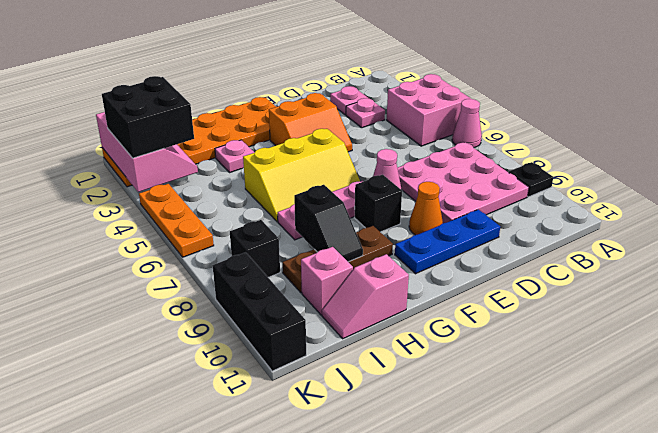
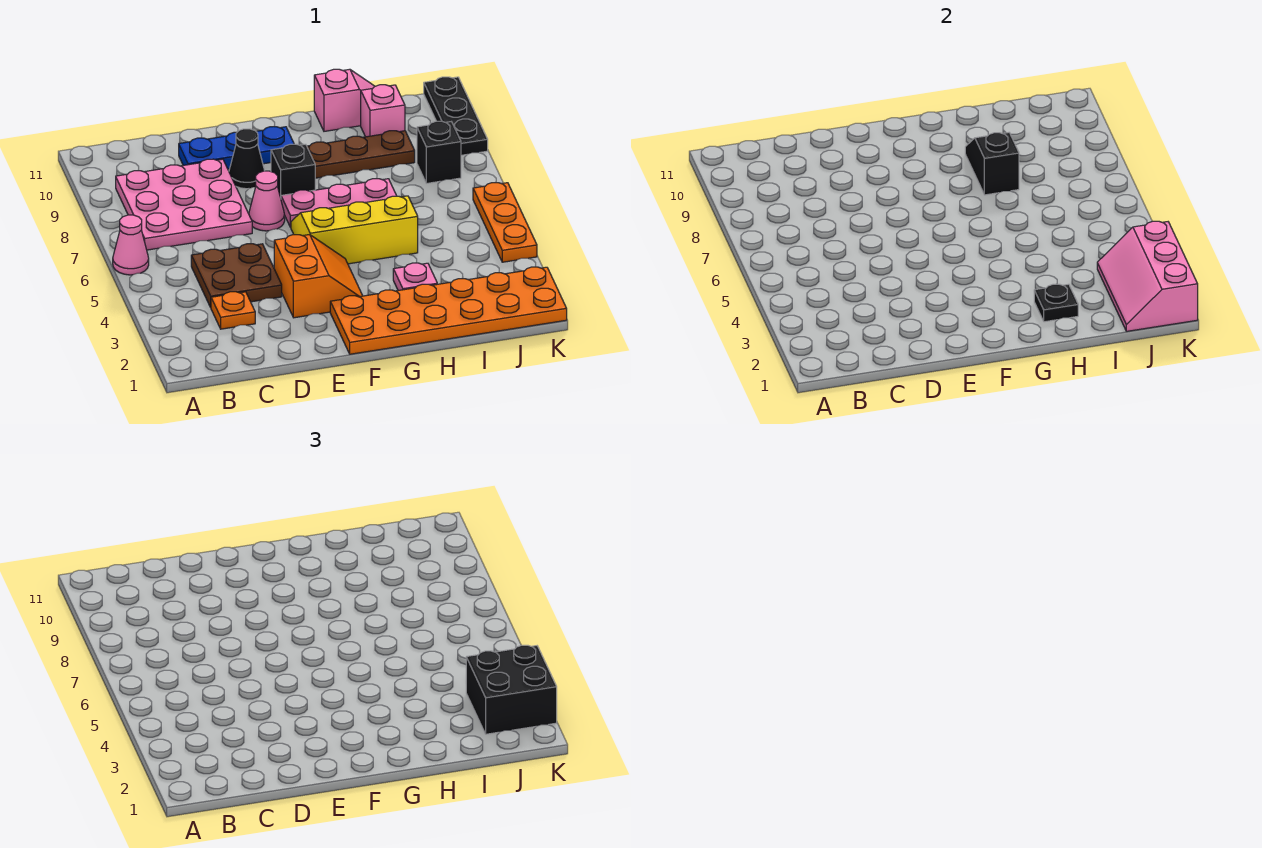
pink 2x2 brick [387,74,471,146] -> none
black 1x1 plate [509,162,553,197] -> black 1x1 plate moved to [1034,284,1078,322]
pink 1x1 plate [330,86,368,115] -> none
pink 1x1 plate [346,98,385,128] -> orange 1x1 plate [211,292,255,329]
none -> brown 2x2 plate [191,244,282,307]
orange 2x2 slope [269,93,352,152] -> orange 2x2 slope turned to [274,235,363,318]
orange 1x1 cone [409,182,443,235] -> black 1x1 cone [229,129,264,189]
black 1x3 brick [212,252,306,371] -> black 1x3 plate [424,77,488,155]

